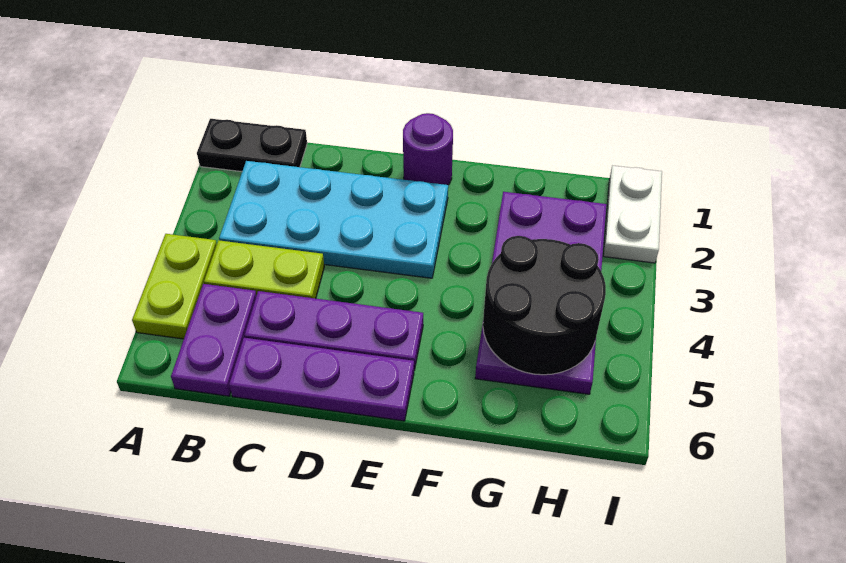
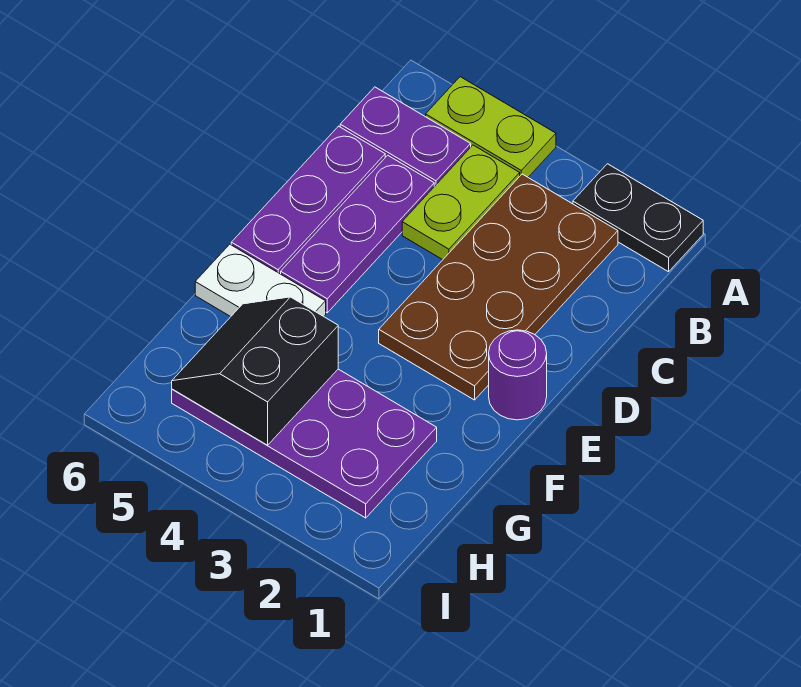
black 1x2 plate [197,119,307,172] -> black 1x2 plate turned to [573,164,703,272]
cyan 2x4 plate [219,161,448,278] -> brown 2x4 plate [379,174,618,400]
black 2x2 round brick [483,236,606,375] -> black 2x2 slope [172,297,338,445]
white 1x2 plate [603,166,662,263] -> white 1x2 plate moved to [195,244,326,317]

